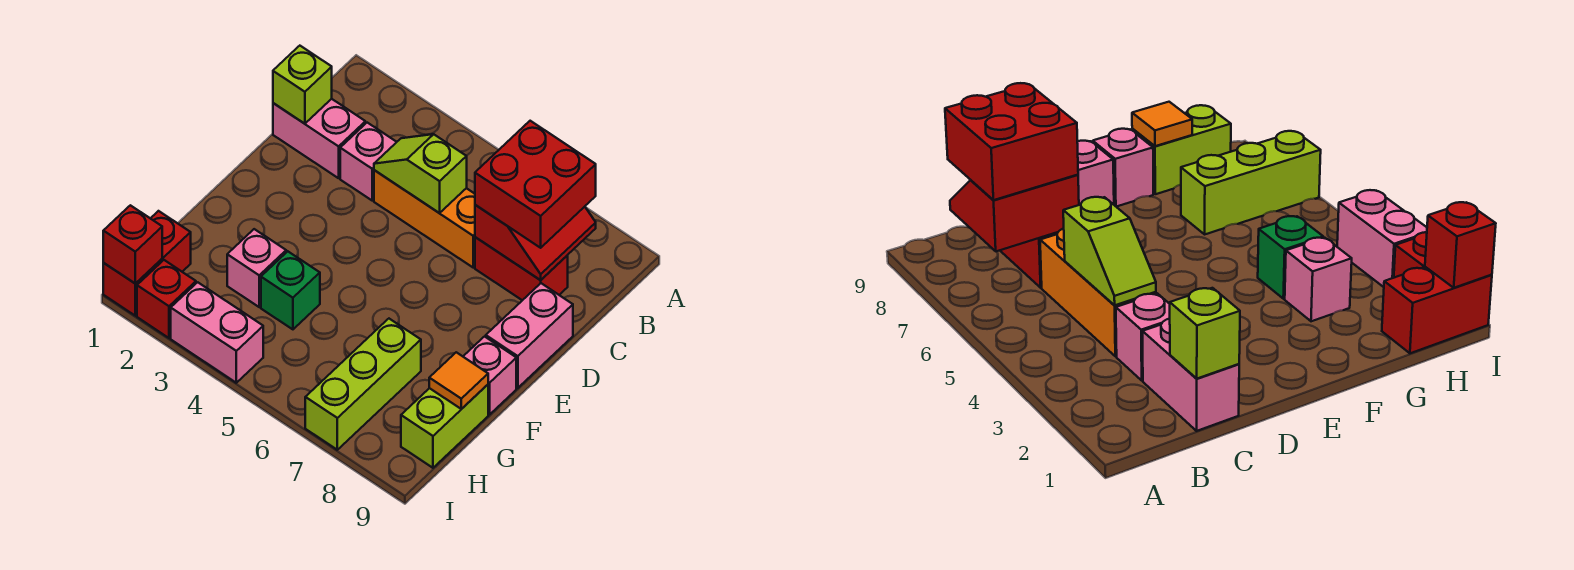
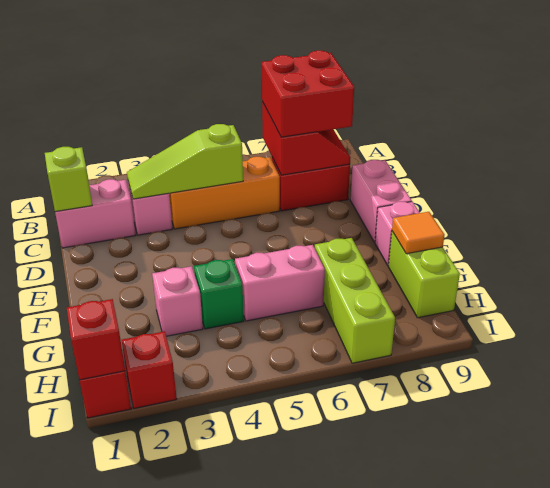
lime 1x2 slope [374,134,467,213] -> lime 1x3 slope [127,124,243,199]
pink 1x2 brick [171,282,263,383] -> pink 1x2 brick moved to [235,245,325,321]

